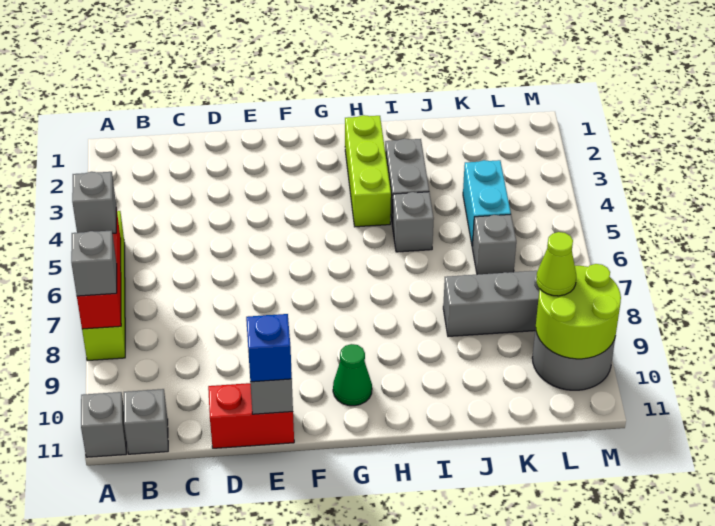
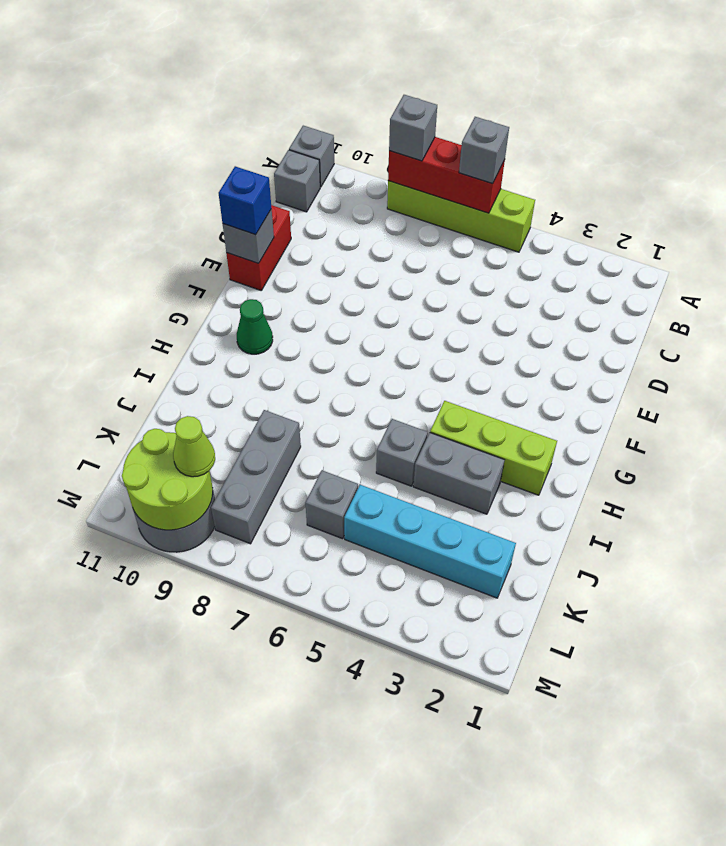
cyan 1x2 brick [463,160,511,246] -> cyan 1x4 brick [344,485,516,598]

